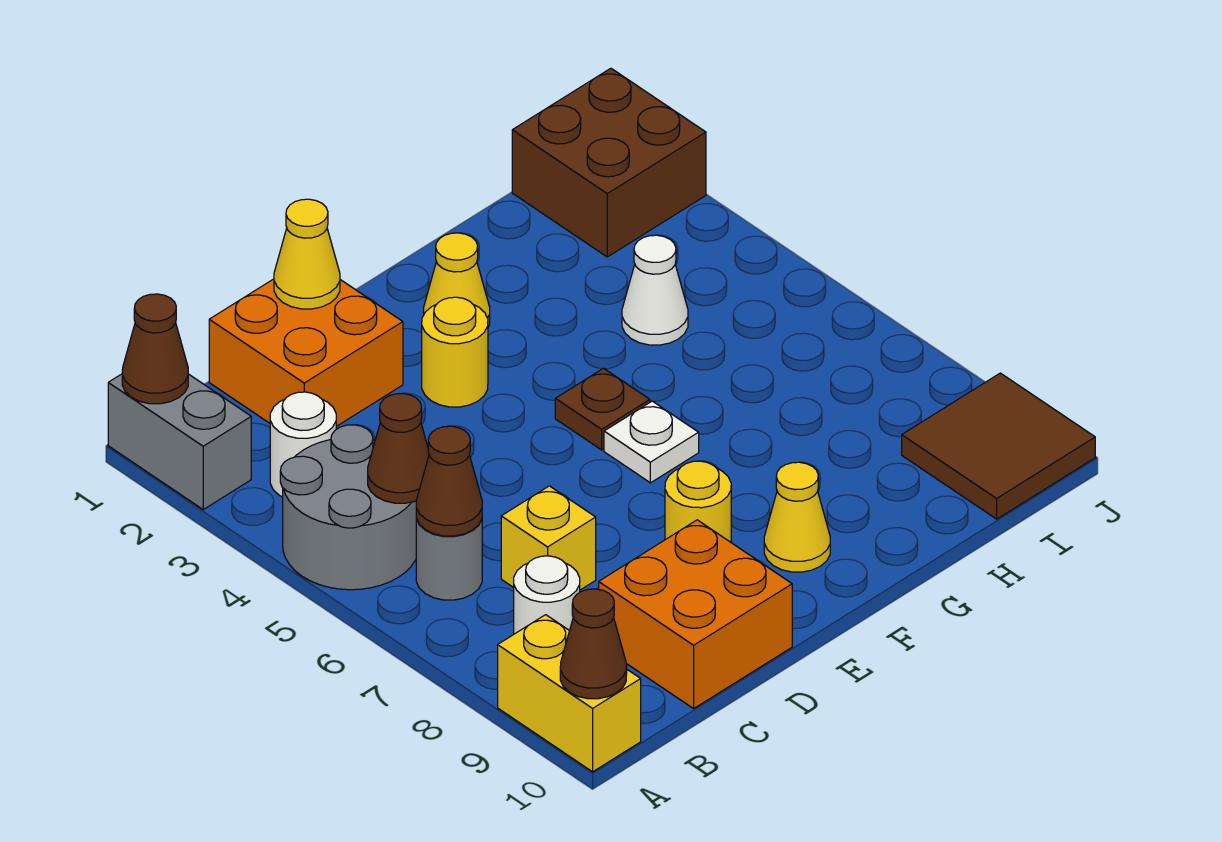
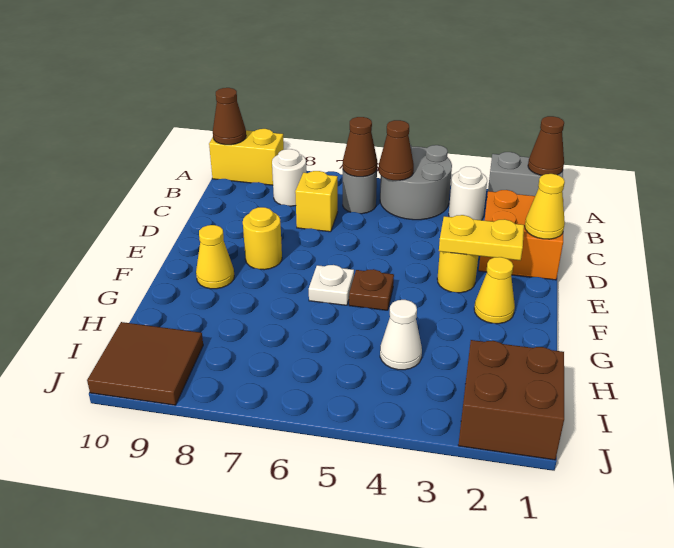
orange 2x2 brick [599,520,792,709] -> none
none -> yellow 1x2 plate [439,215,524,260]

